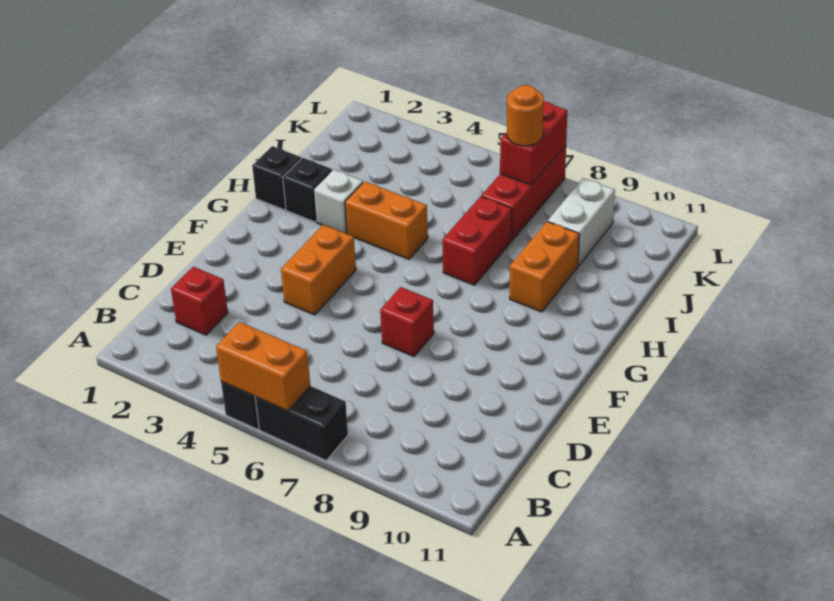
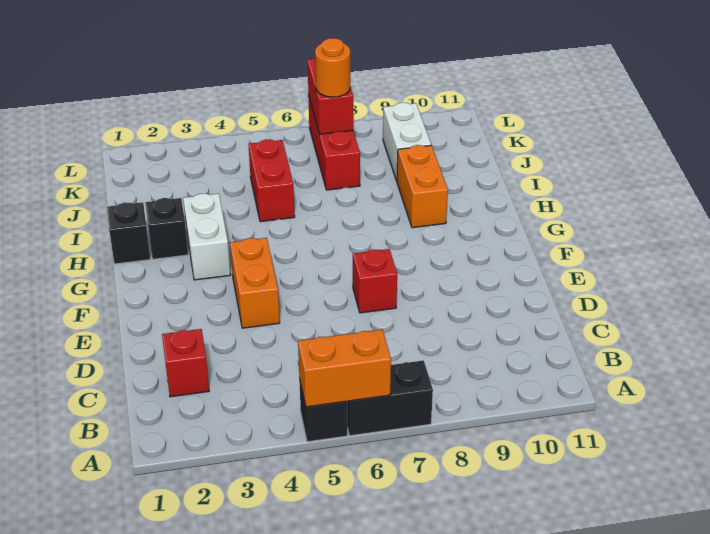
white 1x1 brick [314,169,363,234] -> white 1x2 brick [183,194,230,280]
orange 1x2 brick [345,181,428,259] -> none
red 1x2 brick [442,197,512,285] -> red 1x2 brick moved to [248,139,295,222]

